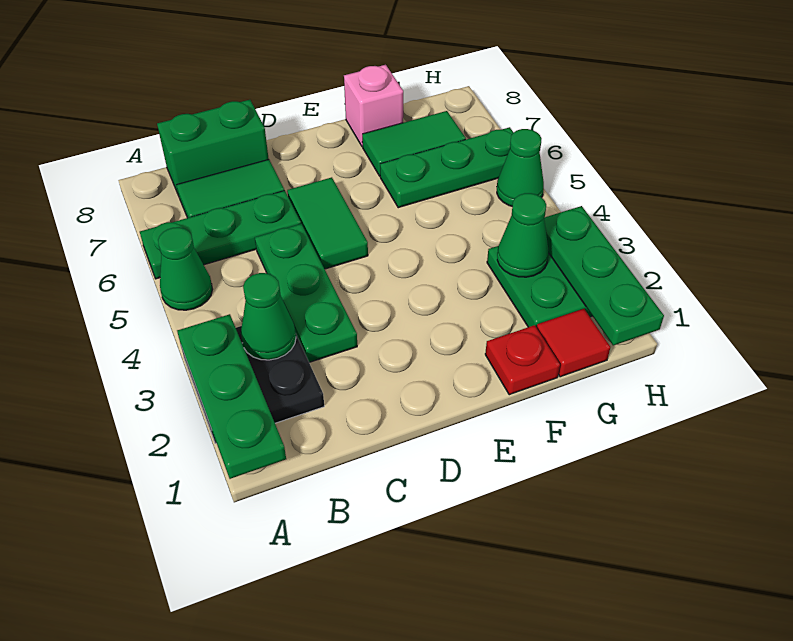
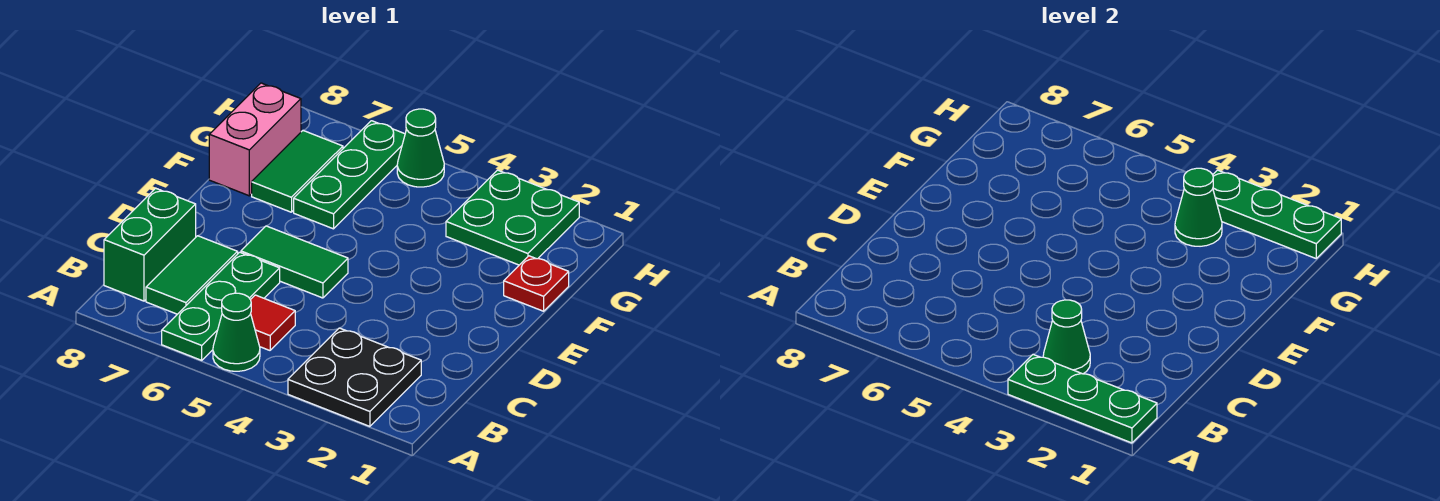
green 1x3 plate [255,224,357,362] -> none
pink 1x1 brick [344,65,403,146] -> pink 1x2 brick [209,83,301,196]
red 1x1 tile [537,309,610,377] -> red 1x1 tile moved to [251,295,295,350]

